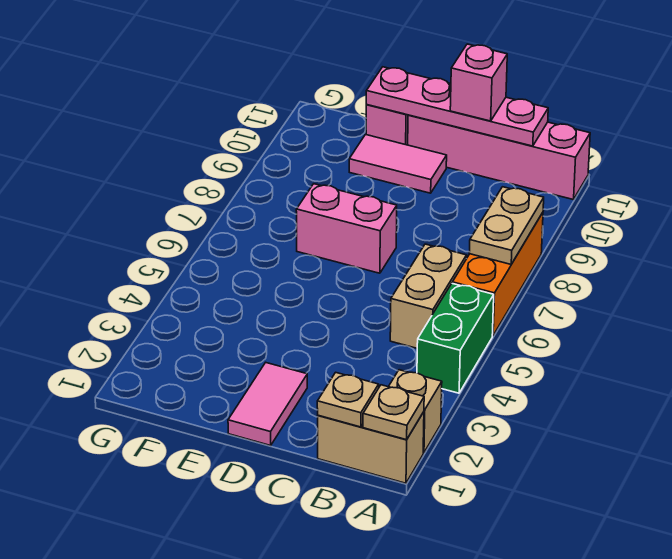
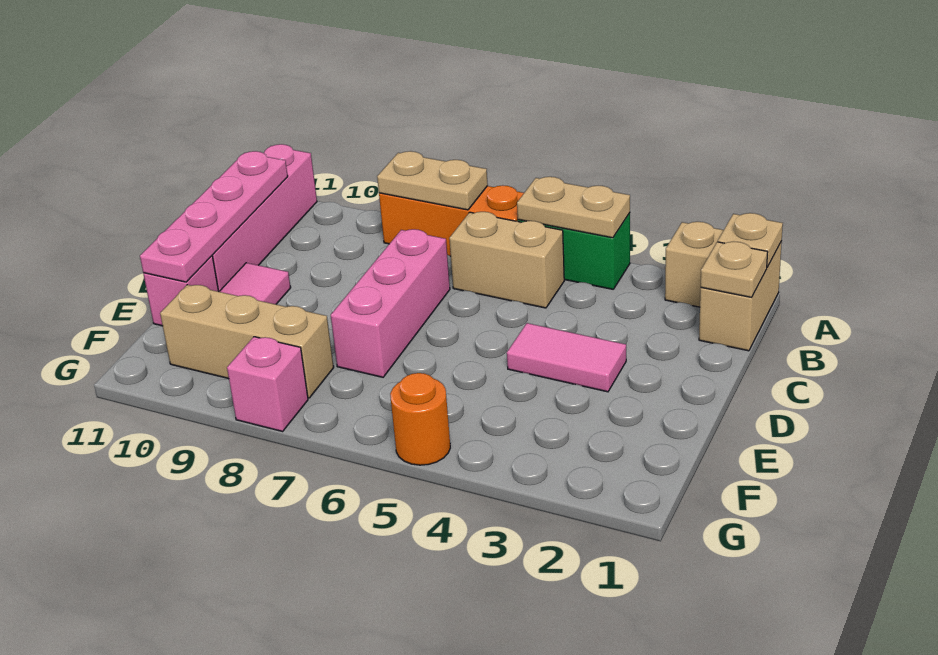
none -> tan 1x2 plate [517,177,630,238]
pink 1x1 brick [450,44,507,121] -> pink 1x1 brick moved to [227,337,308,431]
pink 1x2 tile [228,363,307,446] -> pink 1x2 tile moved to [507,323,626,392]
pink 1x2 brick [296,184,397,273] -> pink 1x3 brick [331,229,450,377]
none -> tan 1x3 brick [160,285,334,398]
none -> orange 1x1 round brick [390,373,450,465]

